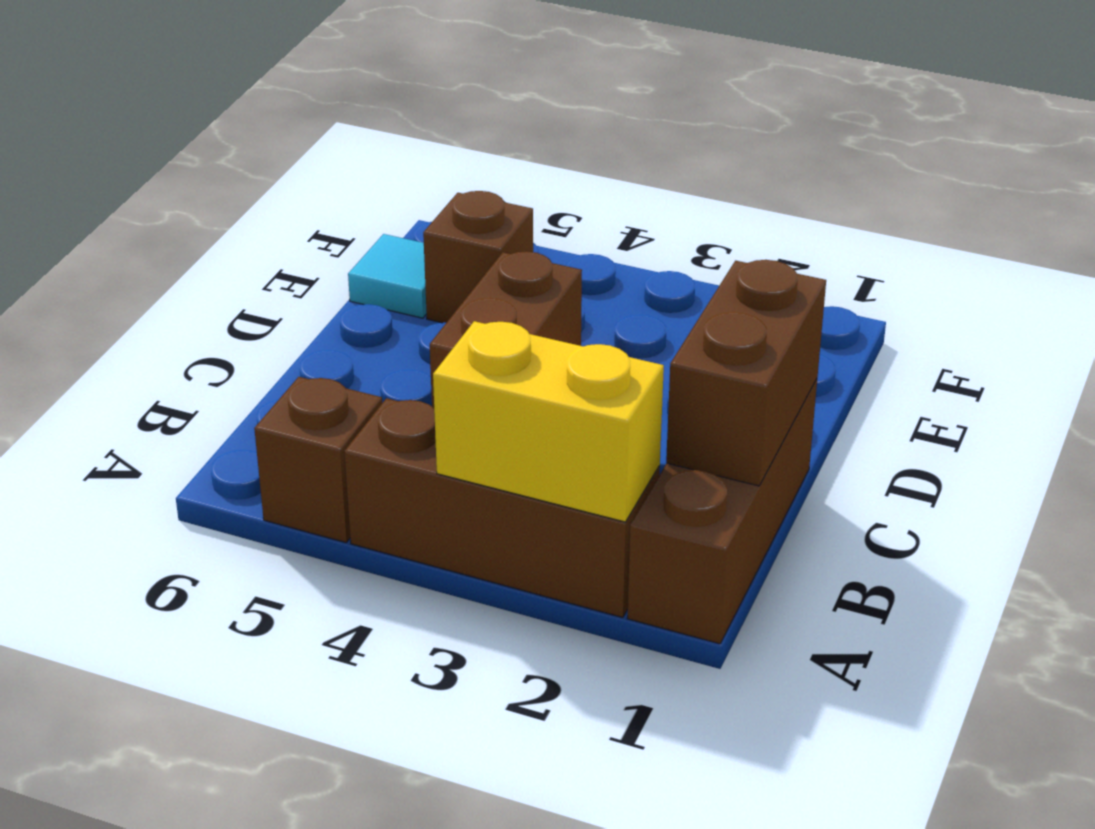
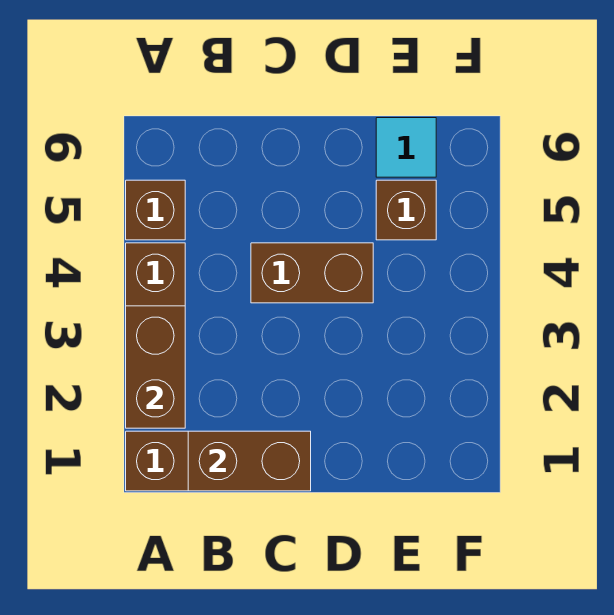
yellow 1x2 brick [433,321,664,522] -> brown 1x2 brick [126,306,185,428]

